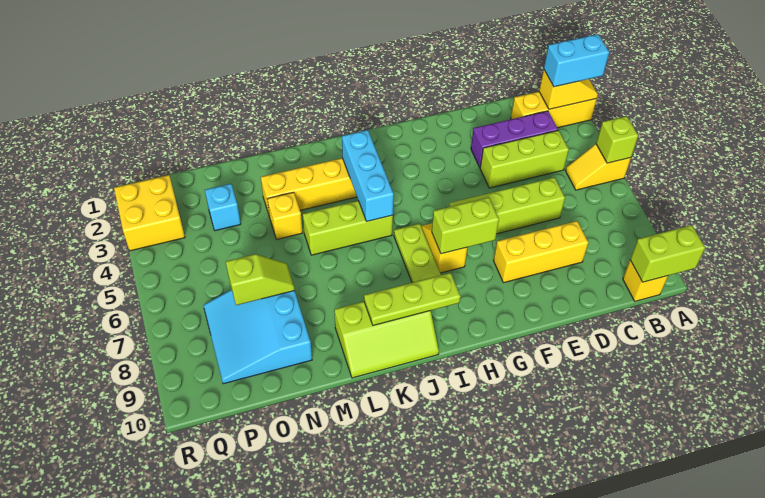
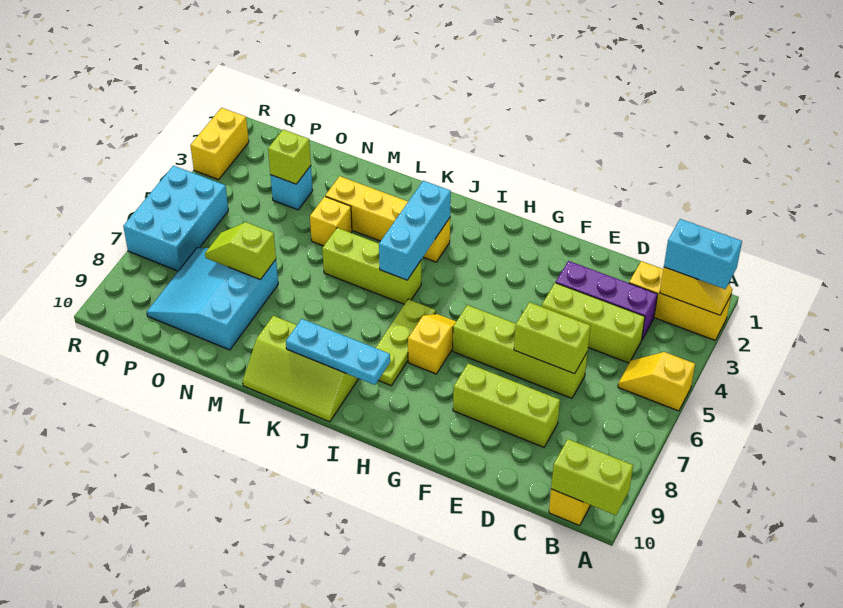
lime 1x1 brick [596,116,638,163] -> lime 1x1 brick moved to [268,130,311,184]
yellow 1x3 brick [493,221,588,283] -> lime 1x3 brick [453,363,560,447]
lime 1x2 brick [431,197,499,254] -> lime 1x2 brick moved to [514,302,590,374]
lime 1x3 plate [364,273,461,325] -> cyan 1x3 plate [286,319,390,385]
lime 1x2 slope [226,254,295,305] -> lime 1x2 slope turned to [205,222,276,280]
yellow 2x2 brick [114,175,185,251] -> yellow 1x2 brick [190,108,249,180]
none -> cyan 2x3 brick [123,166,228,271]

